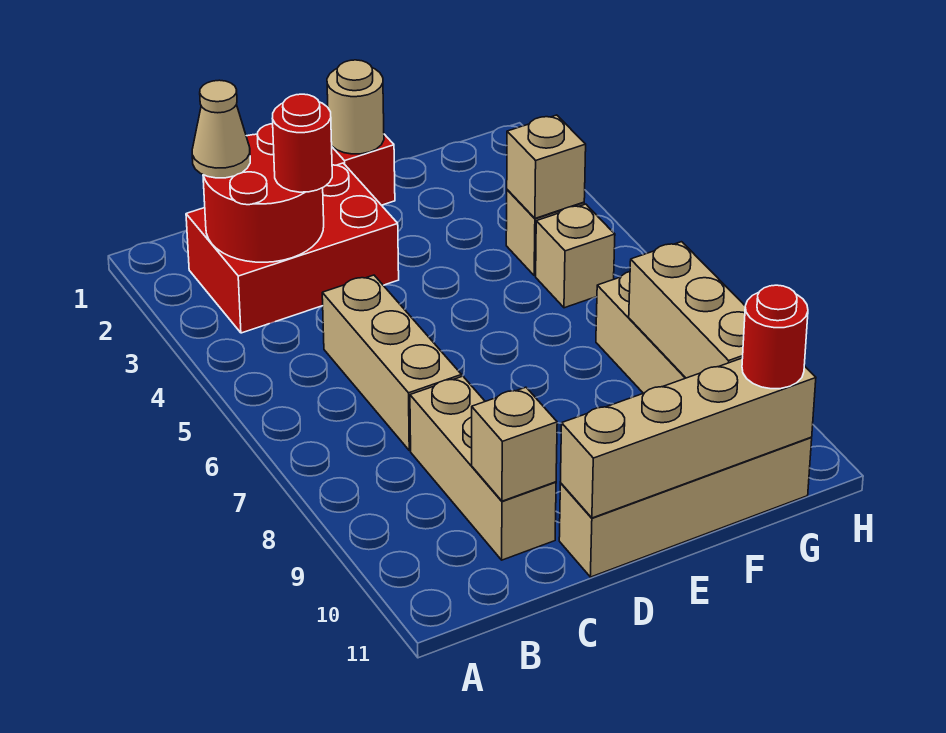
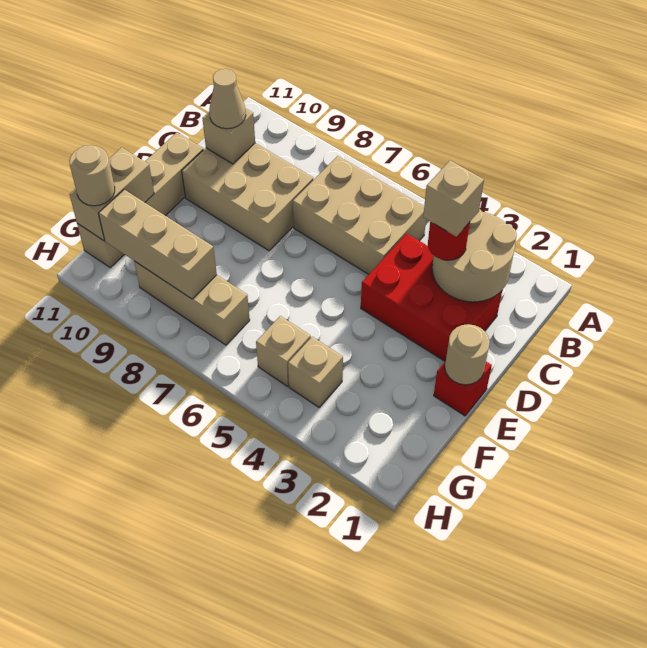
red 2x3 brick [186,163,399,333] -> red 2x3 brick turned to [361,233,502,361]
red 2x2 round brick [203,124,324,262] -> tan 2x2 round brick [432,209,517,302]
tan 1x1 cone [192,80,250,178] -> tan 1x1 cone moved to [209,69,246,129]
tan 1x3 brick [322,275,462,451] -> tan 2x3 brick [293,156,426,274]
tan 1x3 brick [410,376,556,560] -> tan 2x3 brick [182,143,313,251]
tan 1x4 brick [560,358,816,518] -> tan 1x2 brick [69,147,154,240]
tan 1x1 brick [507,115,586,218] -> tan 1x1 brick moved to [423,160,484,236]
red 1x1 round brick [742,285,808,389] -> tan 1x1 round brick [69,145,115,206]

